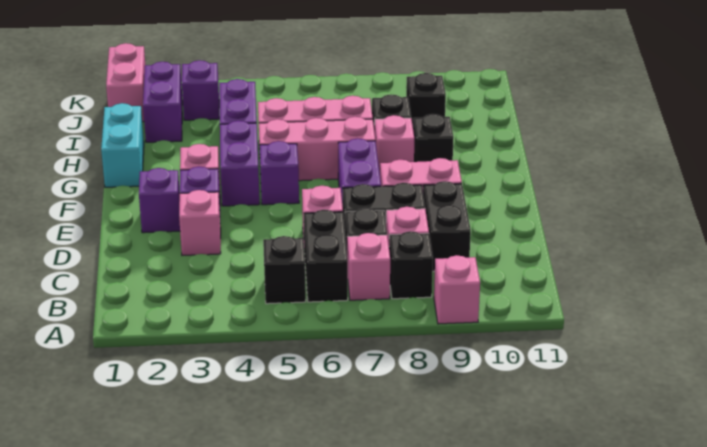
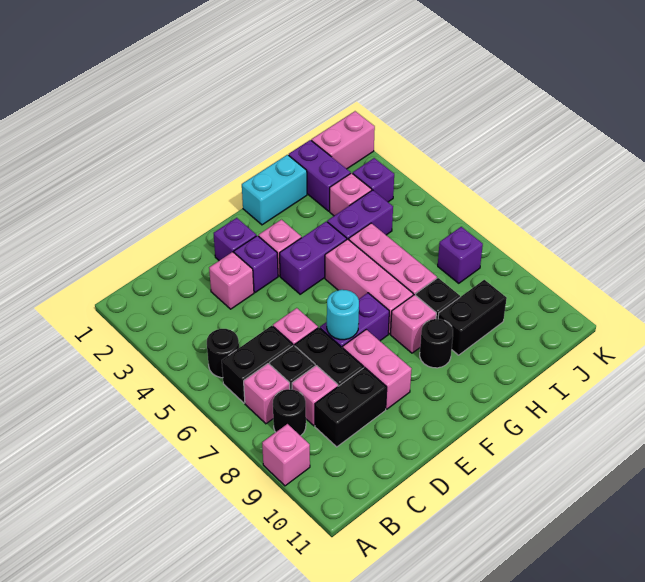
black 1x1 brick [263,236,306,304] -> black 1x1 round brick [207,329,239,378]
black 1x1 brick [389,231,433,299] -> black 1x1 round brick [273,389,306,436]
none -> cyan 1x1 round brick [327,290,359,340]
purple 1x1 brick [260,141,299,205] -> purple 1x1 brick moved to [438,227,483,283]
black 1x1 brick [413,114,454,162] -> black 1x1 round brick [420,319,453,368]
purple 1x2 brick [143,62,183,142] -> purple 1x2 brick turned to [289,140,351,211]
none -> pink 1x1 brick [330,173,372,216]
black 1x1 brick [406,73,446,125] -> black 1x2 brick [438,280,507,355]

